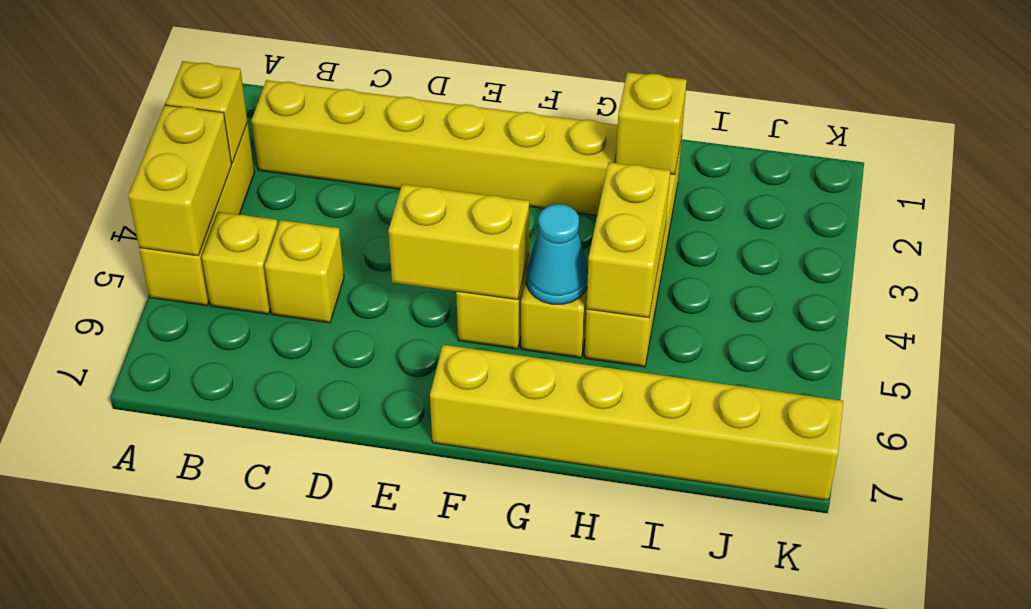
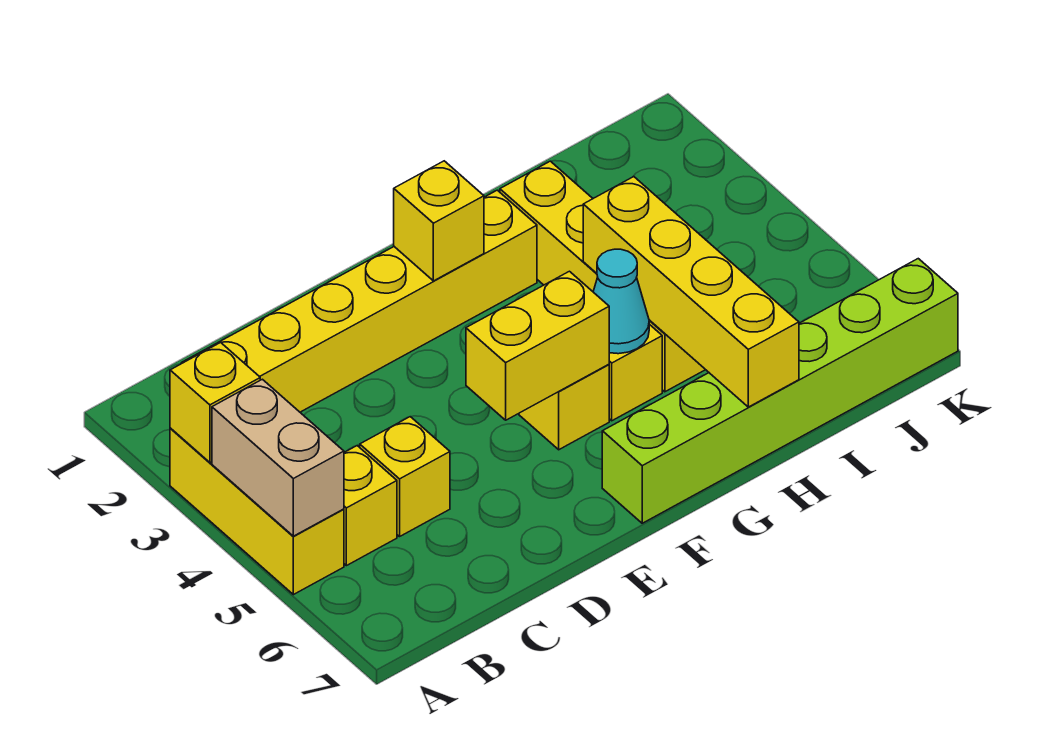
yellow 1x2 brick [128,105,232,256] -> tan 1x2 brick [212,379,344,536]
yellow 1x6 brick [430,345,843,500] -> lime 1x6 brick [602,259,958,523]
yellow 1x1 brick [616,72,687,175] -> yellow 1x1 brick moved to [394,161,484,281]
yellow 1x2 brick [586,162,670,318] -> yellow 1x4 brick [583,177,799,407]

